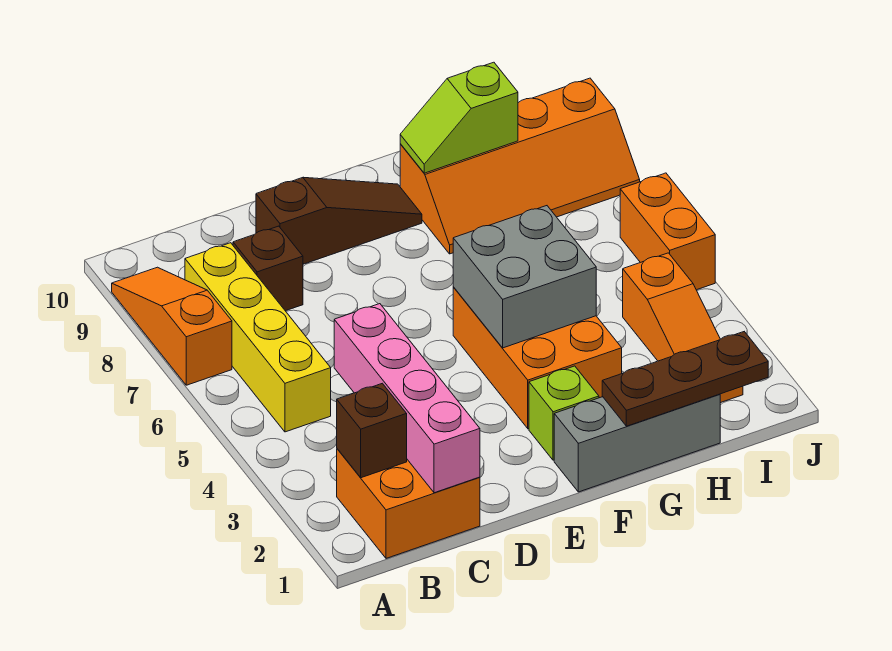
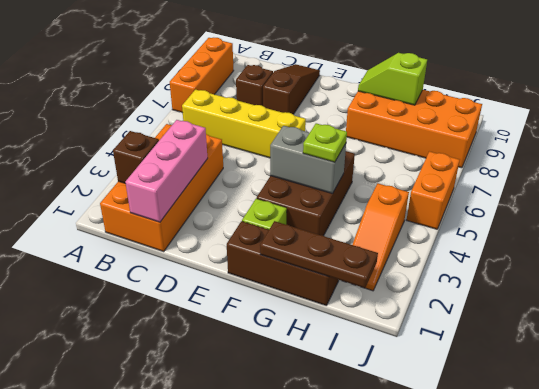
orange 1x3 slope [112,267,232,385] -> orange 1x3 brick [170,38,234,113]
orange 2x2 brick [337,449,480,558] -> orange 2x4 brick [100,124,223,251]
yellow 1x4 brick [185,243,331,432] -> yellow 1x4 brick turned to [182,90,306,158]
pink 1x4 brick [334,304,480,493] -> pink 1x3 brick [125,120,208,222]
brown 1x3 slope [256,177,422,264] -> brown 1x3 slope turned to [263,64,320,114]
grey 1x3 brick [554,394,720,492] -> brown 1x3 brick [227,221,339,305]
orange 2x3 brick [453,287,622,429] -> brown 2x3 brick [257,151,355,236]
grey 2x2 brick [453,206,596,348] -> grey 1x2 brick [270,126,346,194]
none -> lime 1x1 plate [303,123,347,162]
orange 2x4 slope [400,78,640,254] -> orange 2x4 brick [346,90,482,168]

